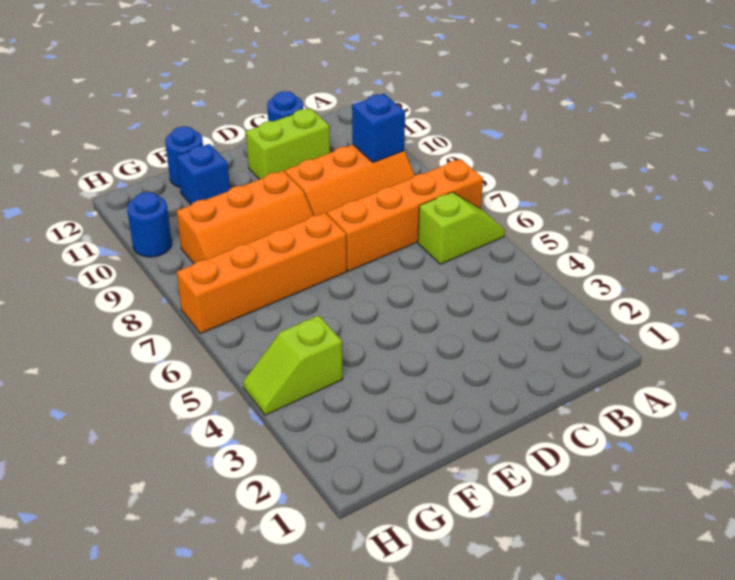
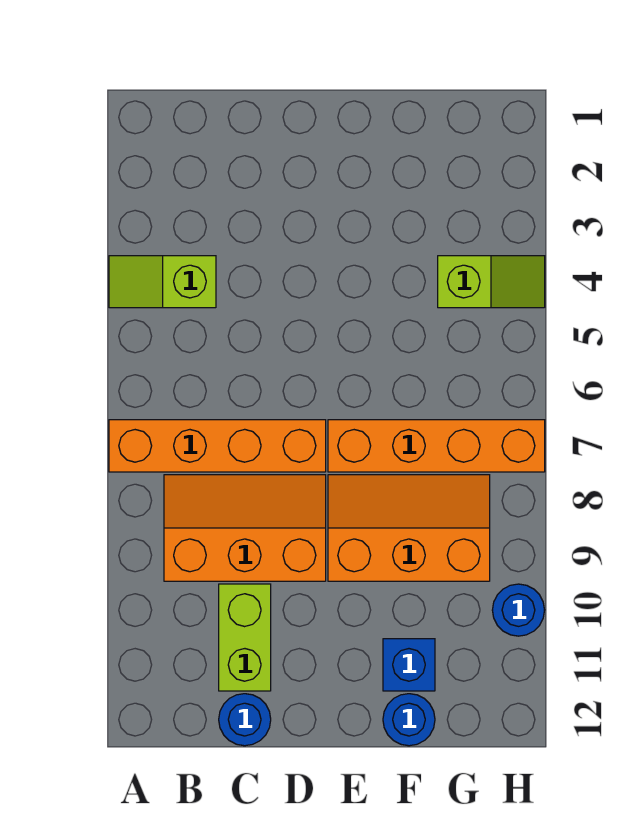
lime 1x2 slope [418,192,505,264] -> lime 1x2 slope moved to [109,256,216,308]
blue 1x1 brick [352,94,405,162] -> none
lime 1x2 brick [246,108,330,179] -> lime 1x2 brick turned to [219,584,271,691]

